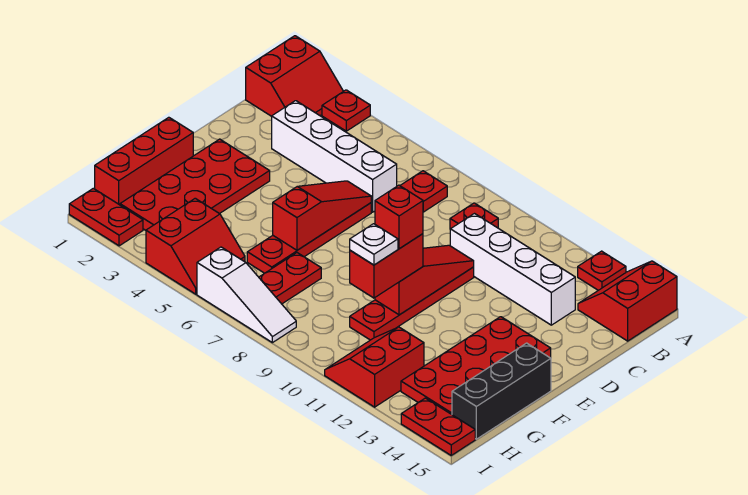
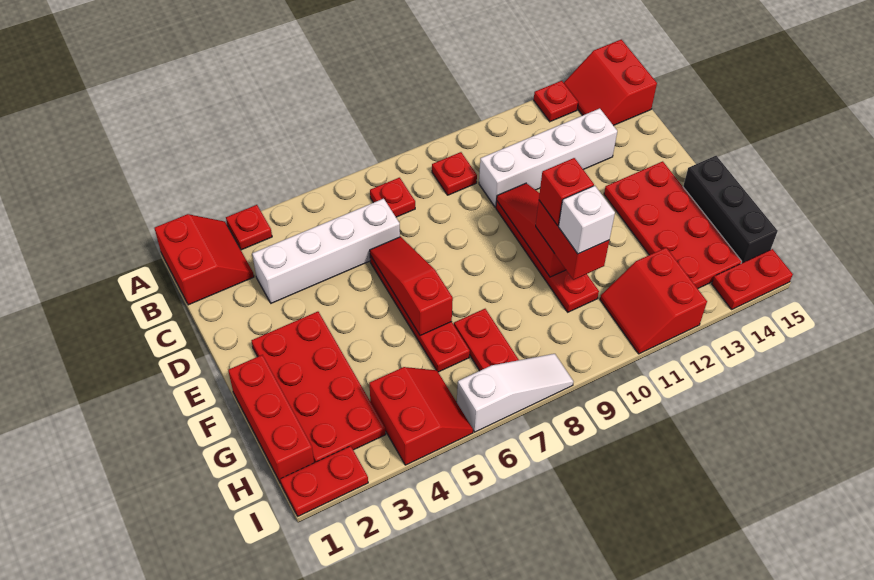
white 1x1 plate [350,224,398,265] -> white 1x1 brick [559,186,615,254]

